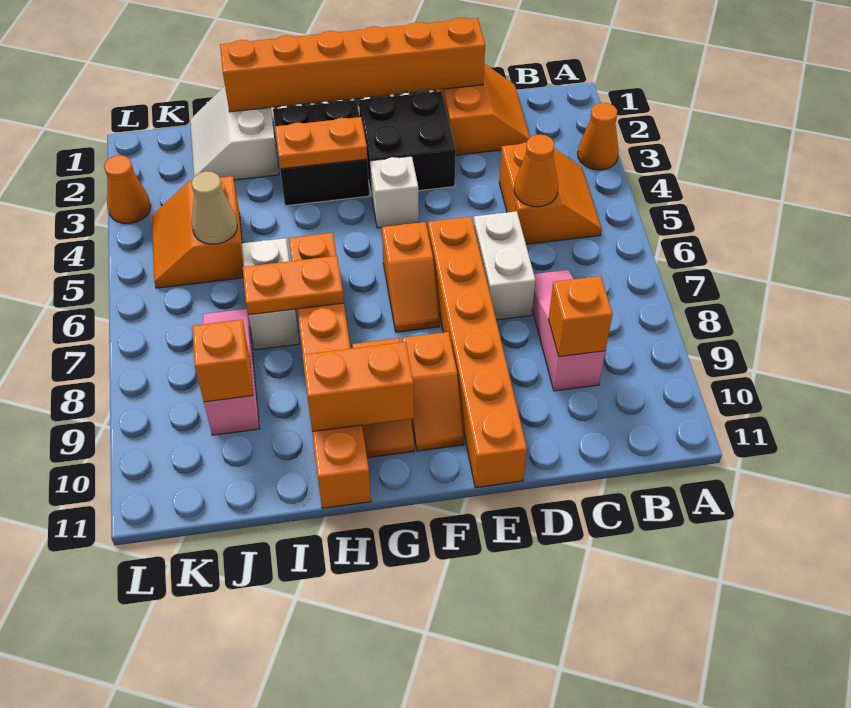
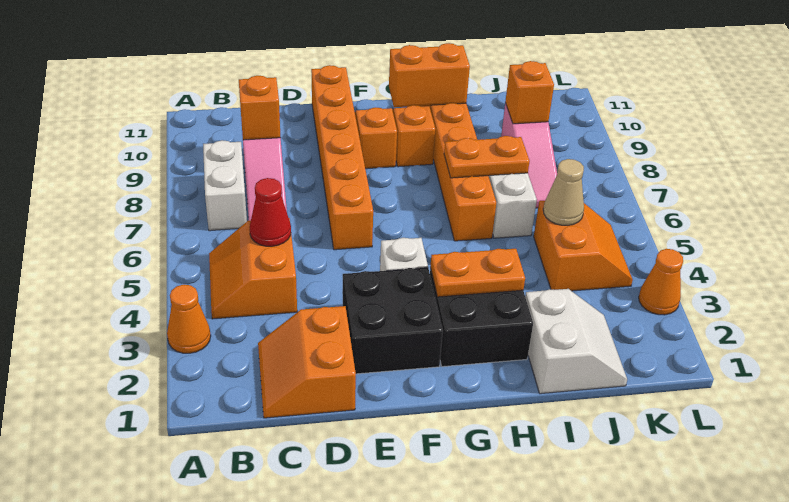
orange 1x1 cone [514,135,558,207] -> red 1x1 cone [250,178,291,246]
orange 1x6 brick [220,18,485,112] -> none
white 1x2 brick [473,211,535,320] -> white 1x2 brick moved to [203,140,247,231]
orange 1x2 slope [382,222,440,332] -> none

